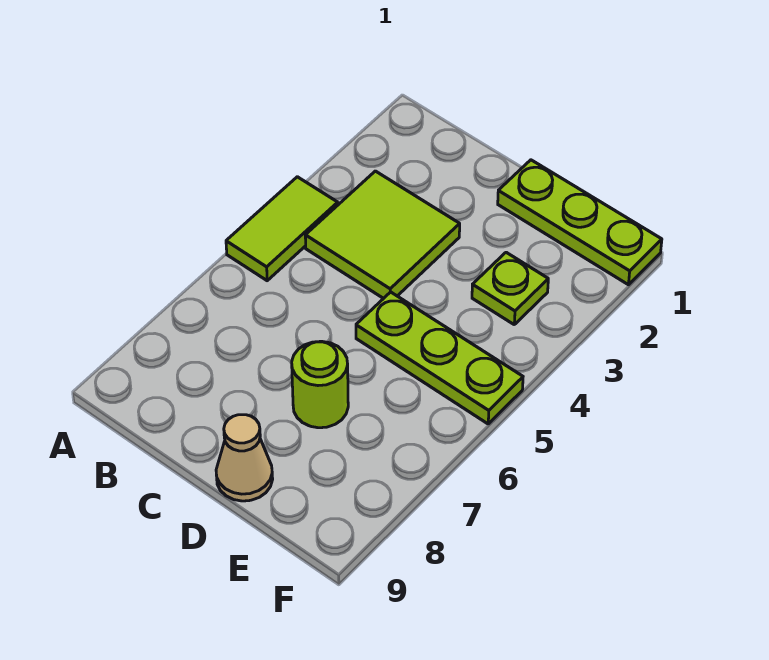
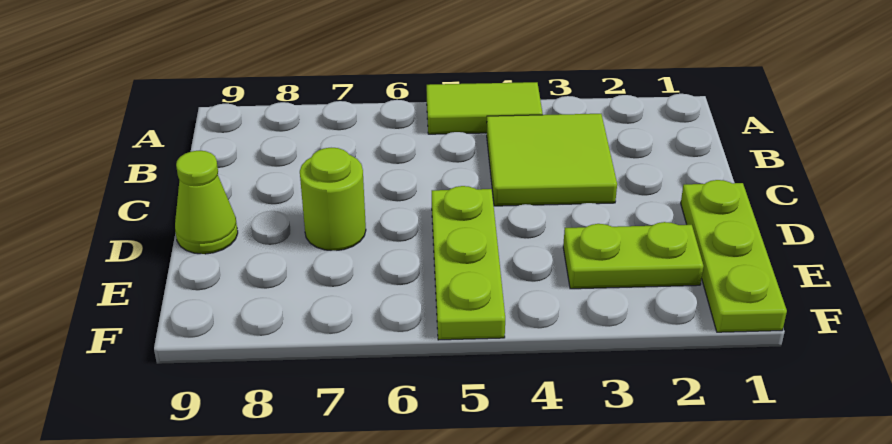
tan 1x1 cone [216,415,273,501] -> lime 1x1 cone [175,151,238,254]
lime 1x1 plate [472,252,548,324] -> lime 1x2 plate [563,222,704,289]

